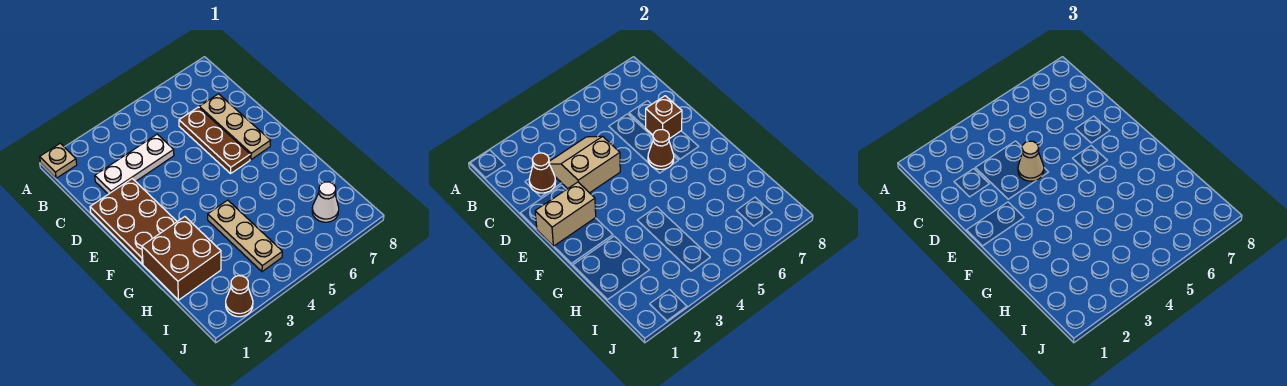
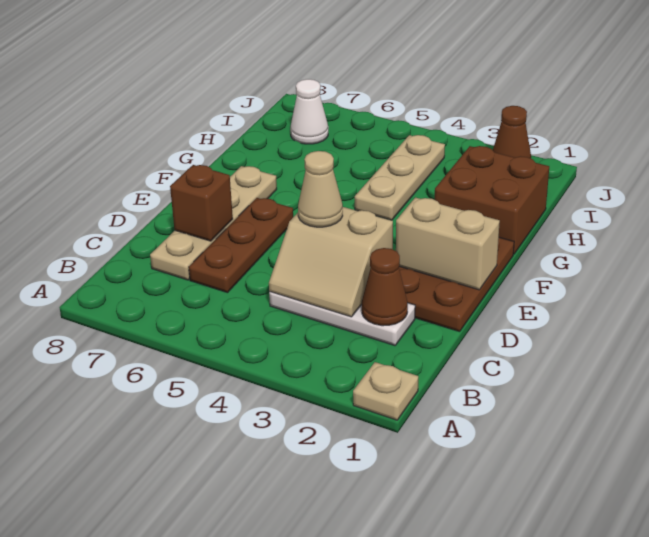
tan 1x3 plate [199,94,270,160] -> tan 1x4 plate [150,166,277,280]
brown 1x1 cone [648,130,674,169] -> none

